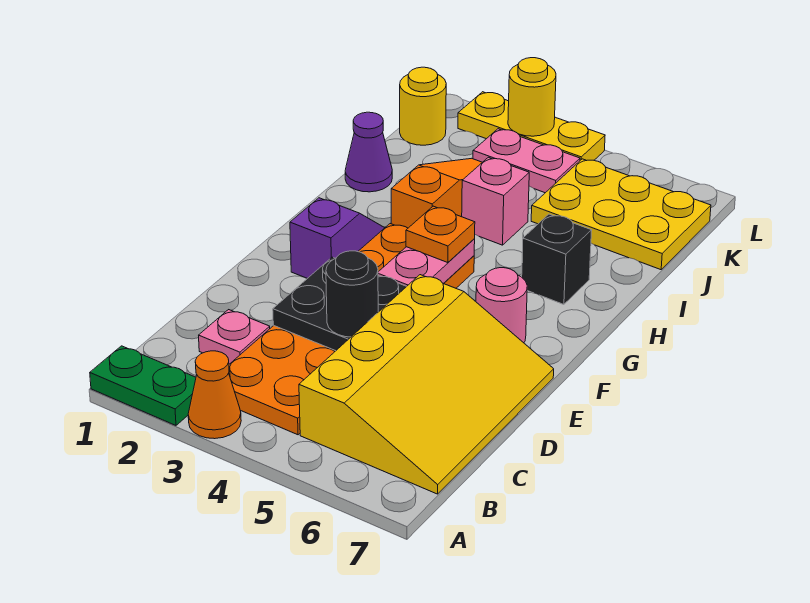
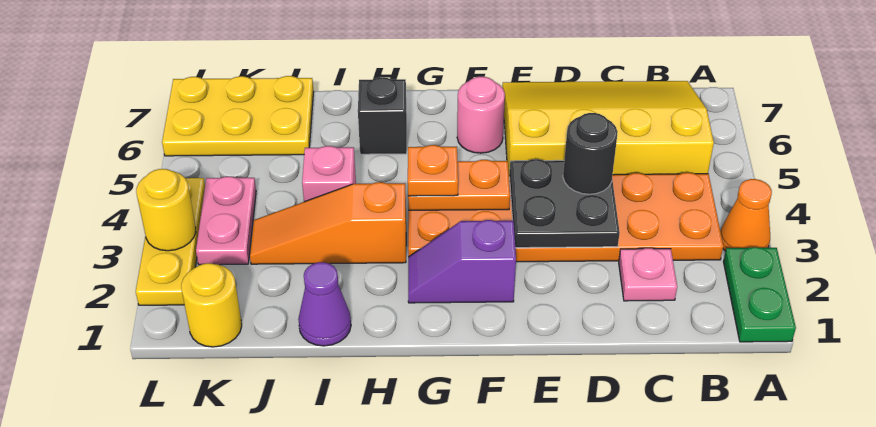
pink 1x2 plate [378,239,475,286] -> orange 1x2 plate [408,160,510,210]
yellow 2x3 plate [531,159,711,270] -> yellow 2x3 plate turned to [162,76,314,156]

